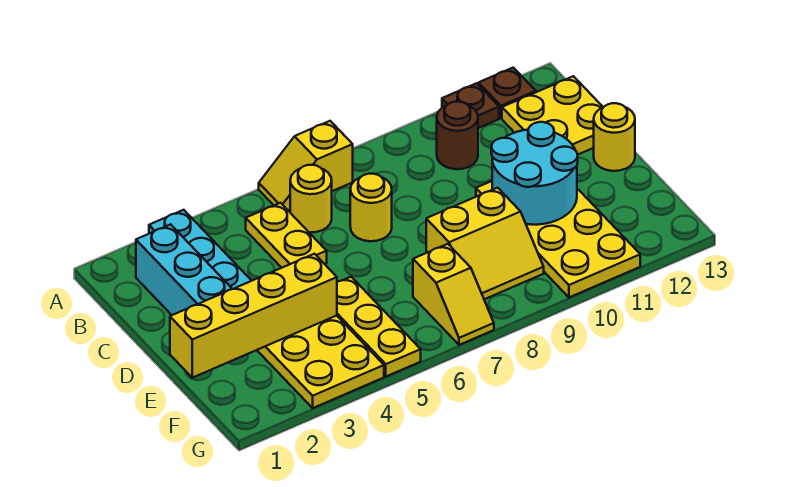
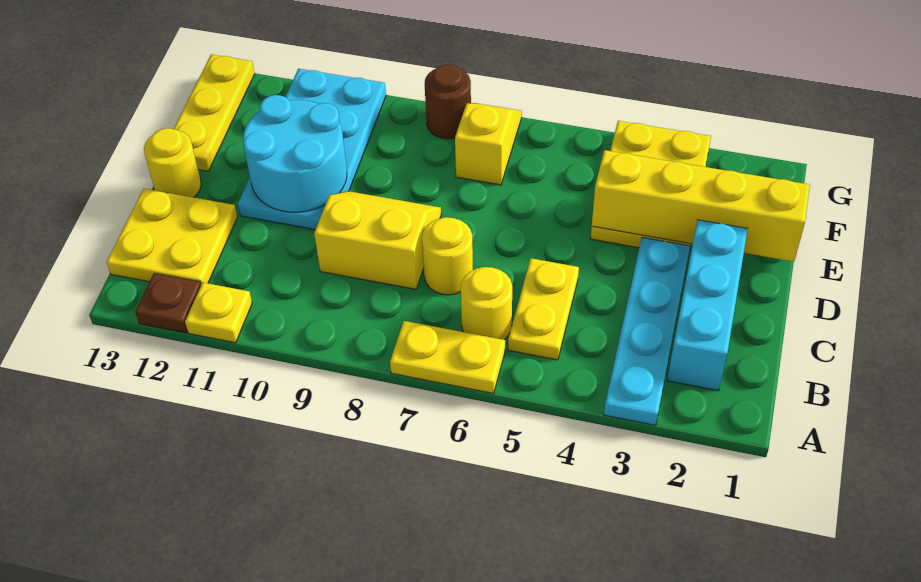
yellow 1x2 slope [259,121,353,210] -> yellow 1x2 plate [390,321,505,393]
brown 1x1 plate [442,83,499,128] -> yellow 1x1 plate [185,283,252,343]
brown 1x1 round brick [437,102,478,169] -> brown 1x1 round brick moved to [425,65,471,139]
yellow 2x4 plate [476,181,640,297] -> cyan 2x4 plate [238,69,386,230]
yellow 1x3 plate [337,277,421,376] -> yellow 1x3 plate moved to [174,54,255,171]
yellow 2x2 slope [426,188,544,299] -> yellow 2x2 slope moved to [314,191,441,289]

